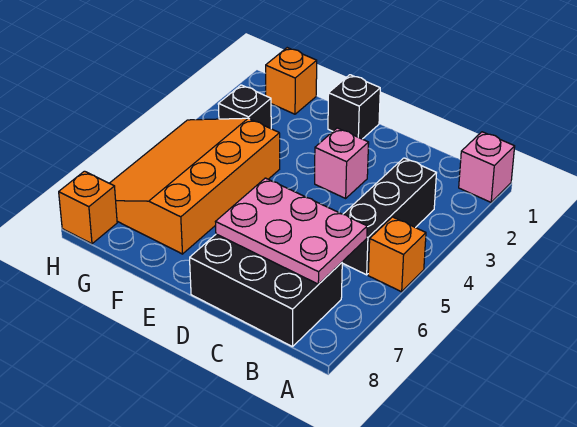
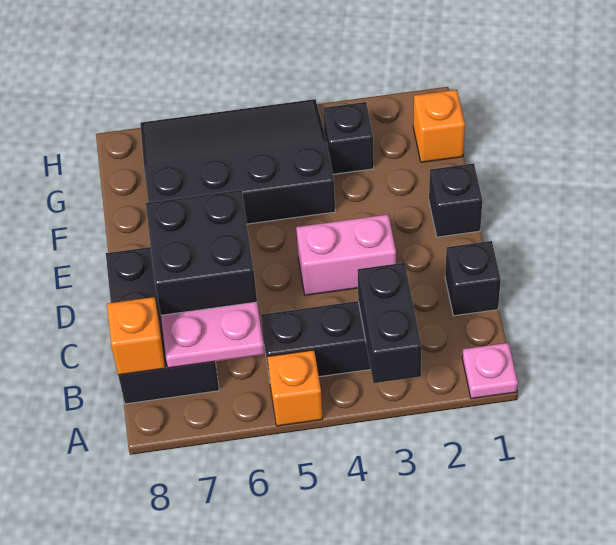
pink 1x1 brick [459,132,515,202] -> pink 1x1 plate [462,343,518,399]
none -> black 1x2 brick [358,263,422,383]
none -> black 1x1 brick [445,241,501,316]
none -> black 2x2 brick [146,190,257,315]
pink 1x1 brick [315,128,369,198] -> pink 1x2 brick [296,215,396,295]
orange 3x4 slope [109,118,280,254] -> black 3x4 slope [140,99,335,224]
orange 1x1 brick [59,171,117,244] -> orange 1x1 brick moved to [107,297,165,375]

